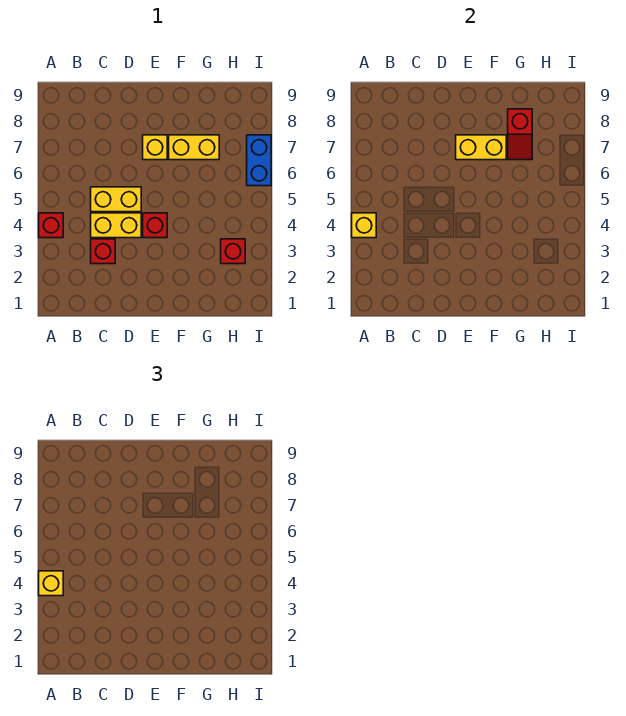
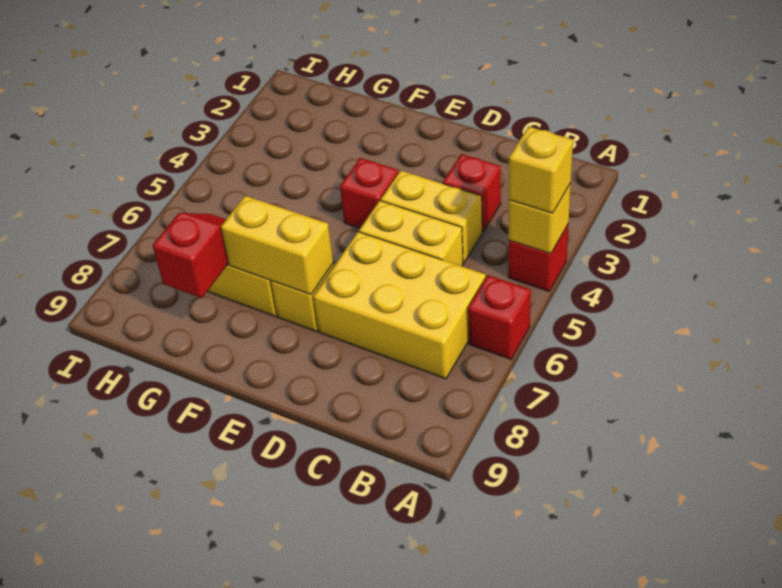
none -> yellow 2x3 brick [313,232,486,379]
red 1x1 brick [221,239,245,264] -> red 1x1 brick moved to [468,275,531,359]
blue 1x2 brick [247,135,271,186] -> none

